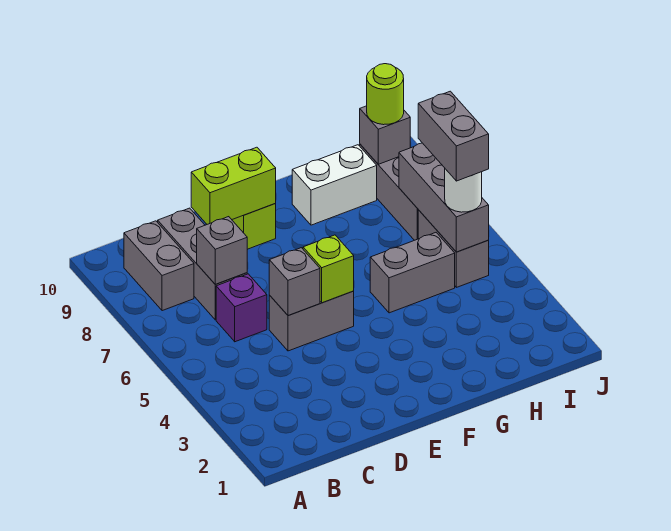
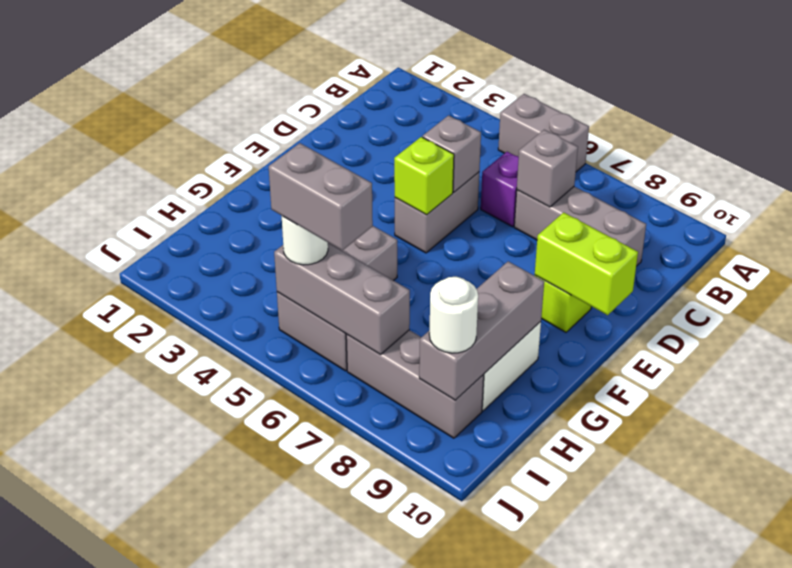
grey 1x2 brick [124,221,194,311] -> grey 1x2 brick moved to [498,94,589,172]
lime 1x2 brick [191,147,276,224] -> lime 1x2 brick turned to [535,212,638,315]
grey 1x1 brick [360,106,410,164] -> grey 1x3 brick [419,261,544,400]
lime 1x1 round brick [367,64,404,125] -> white 1x1 round brick [429,277,478,353]

